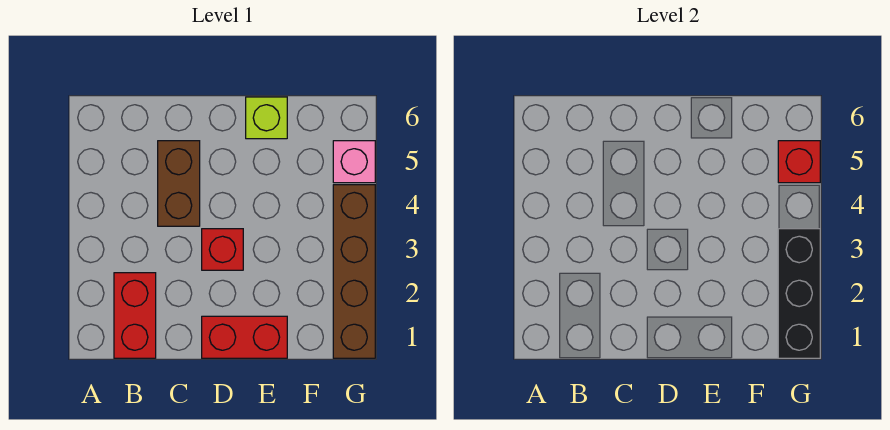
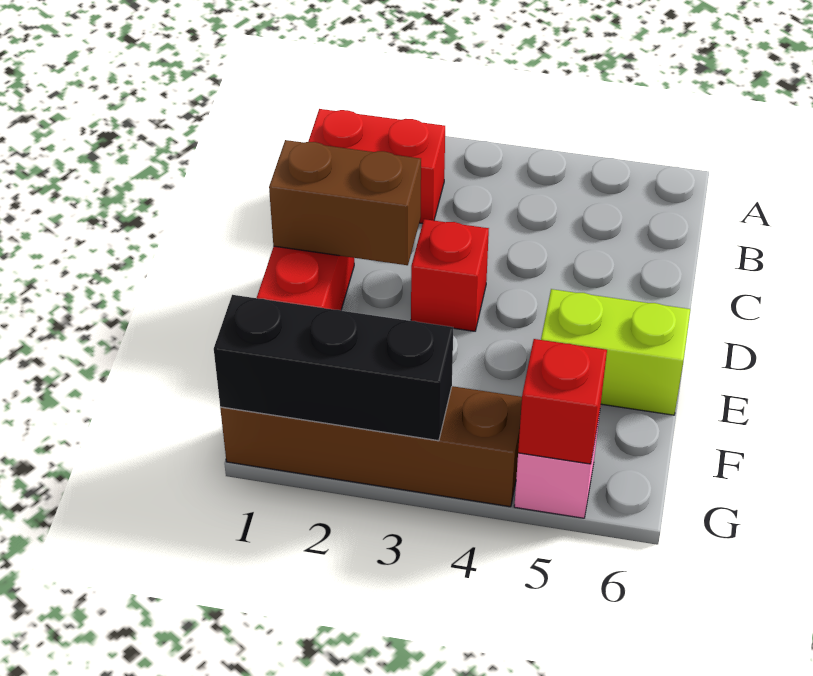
brown 1x2 brick [158,141,200,226] -> brown 1x2 brick moved to [269,140,421,265]
lime 1x1 brick [246,97,287,139] -> lime 1x2 brick [541,289,691,415]

